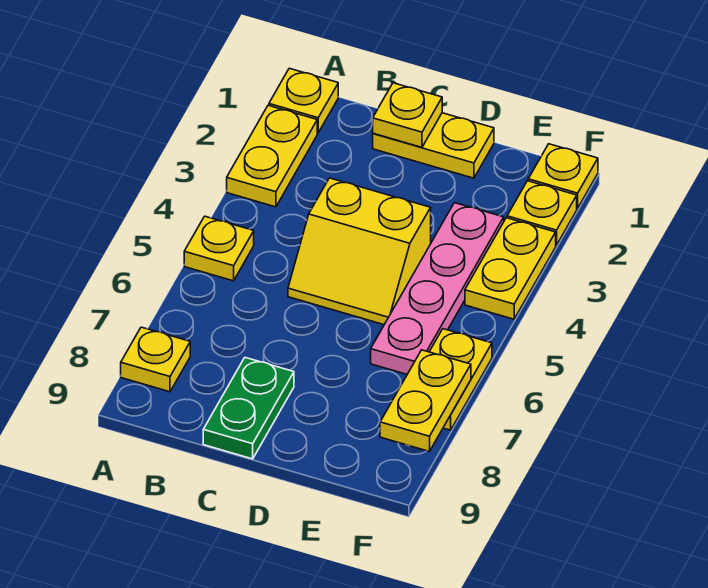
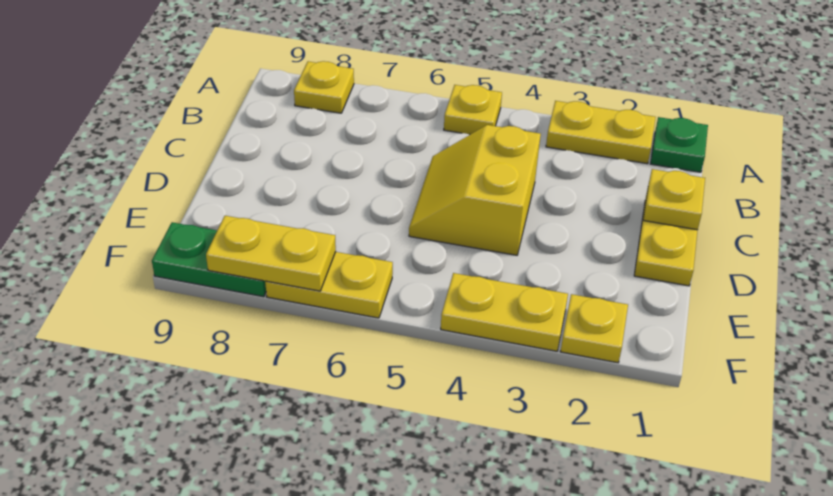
yellow 1x1 plate [269,68,338,133] -> green 1x1 plate [651,117,708,172]
green 1x2 plate [203,358,294,459] -> green 1x2 plate moved to [152,222,266,297]
pink 1x4 plate [371,203,504,374] -> none
yellow 1x1 plate [528,144,598,208] -> none

